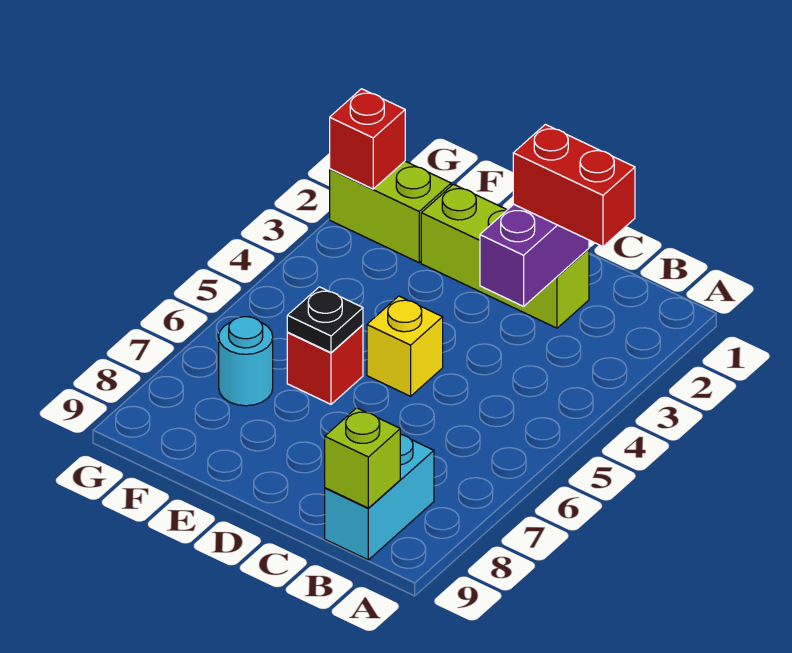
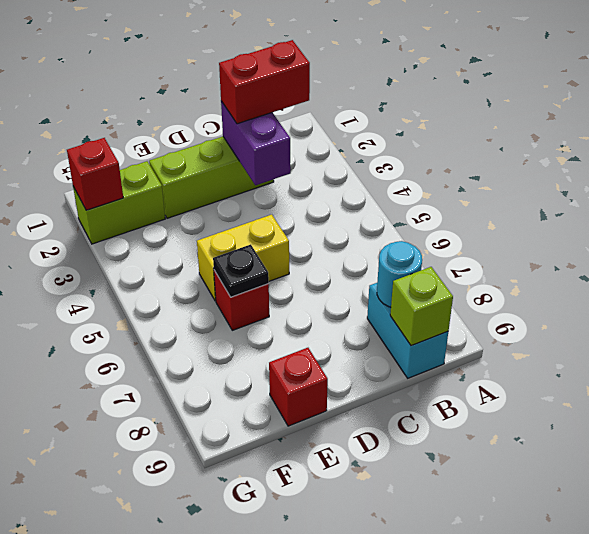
yellow 1x1 brick [367,296,443,396] -> yellow 1x2 brick [197,215,289,301]
none -> red 1x1 brick [269,348,328,426]
cyan 1x1 round brick [219,317,273,406] -> cyan 1x1 round brick moved to [377,241,422,307]

